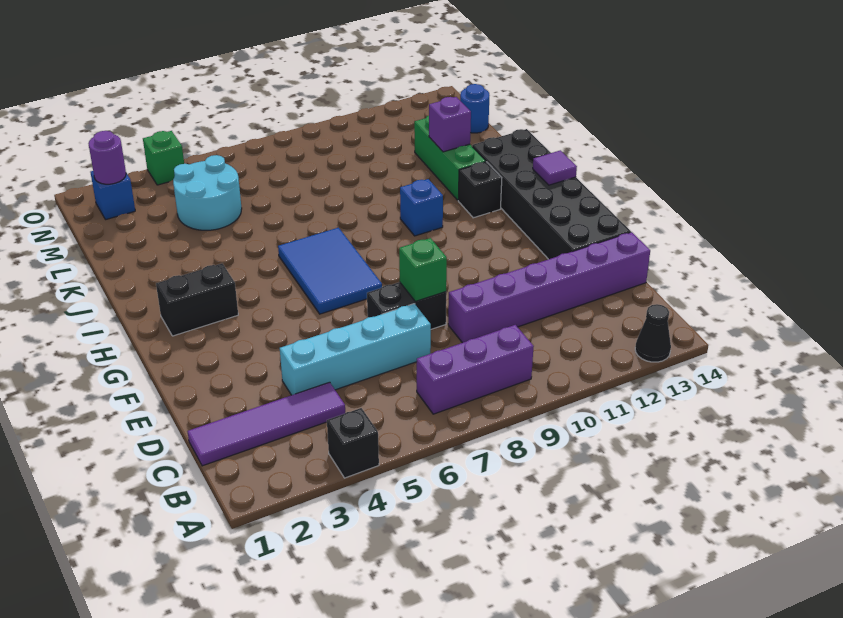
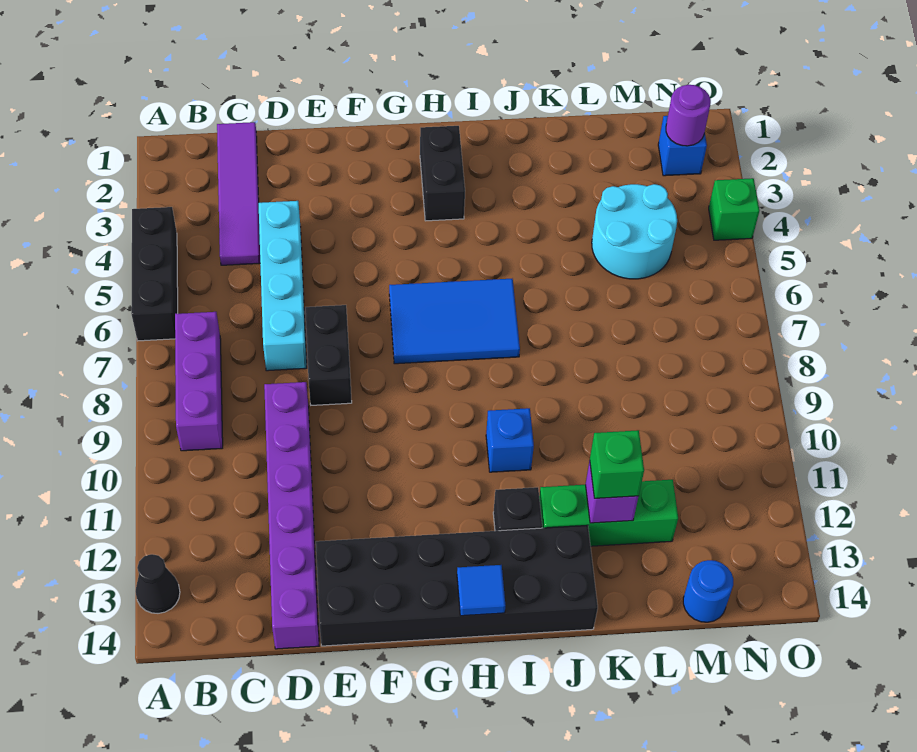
black 1x1 brick [327,408,379,478] -> black 1x3 brick [131,207,178,341]
green 1x1 brick [399,238,447,301] -> green 1x1 brick moved to [590,430,644,498]
purple 1x1 tile [533,150,577,185] -> blue 1x1 tile [457,565,505,616]

